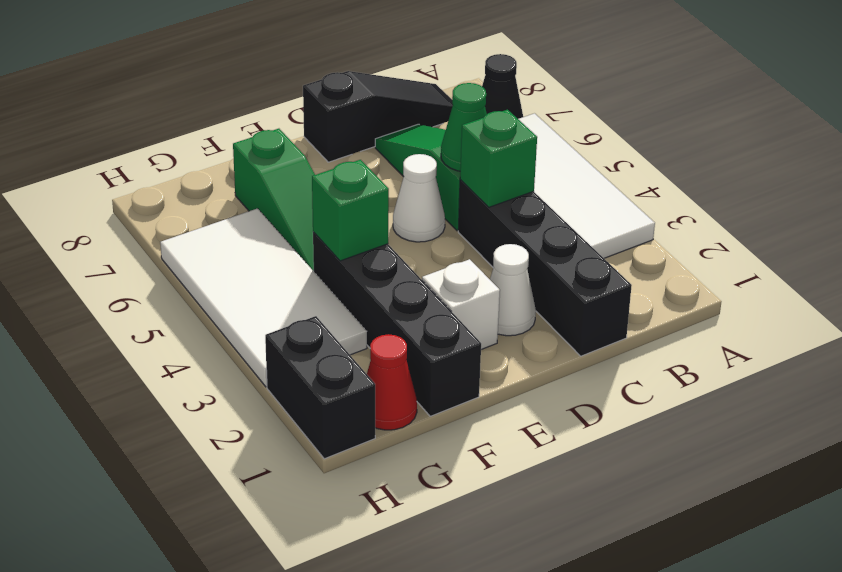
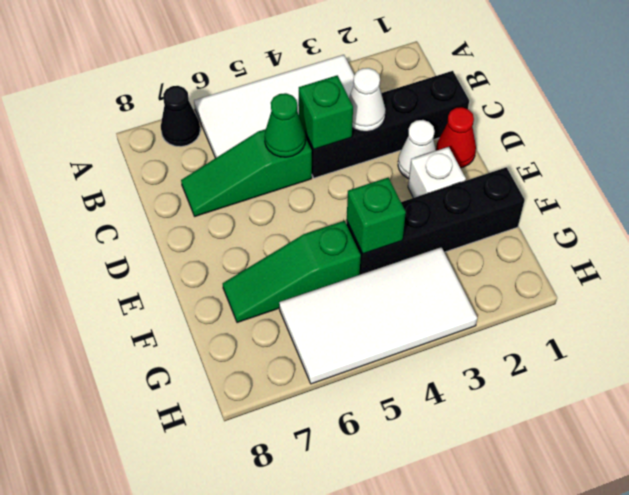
black 1x3 slope [303,71,453,162] -> none
white 1x1 cone [393,154,445,242] -> white 1x1 cone moved to [349,68,386,132]
green 1x3 slope [233,129,315,271] -> green 1x3 slope turned to [223,221,361,323]
red 1x1 cone [367,334,417,430] -> red 1x1 cone moved to [436,107,476,168]
black 1x2 brick [265,316,375,459] -> none

